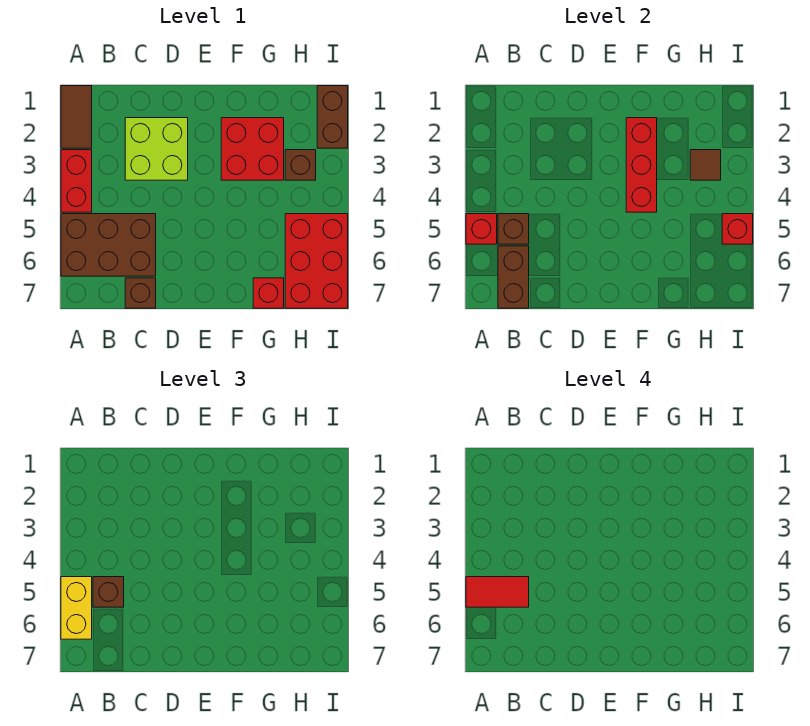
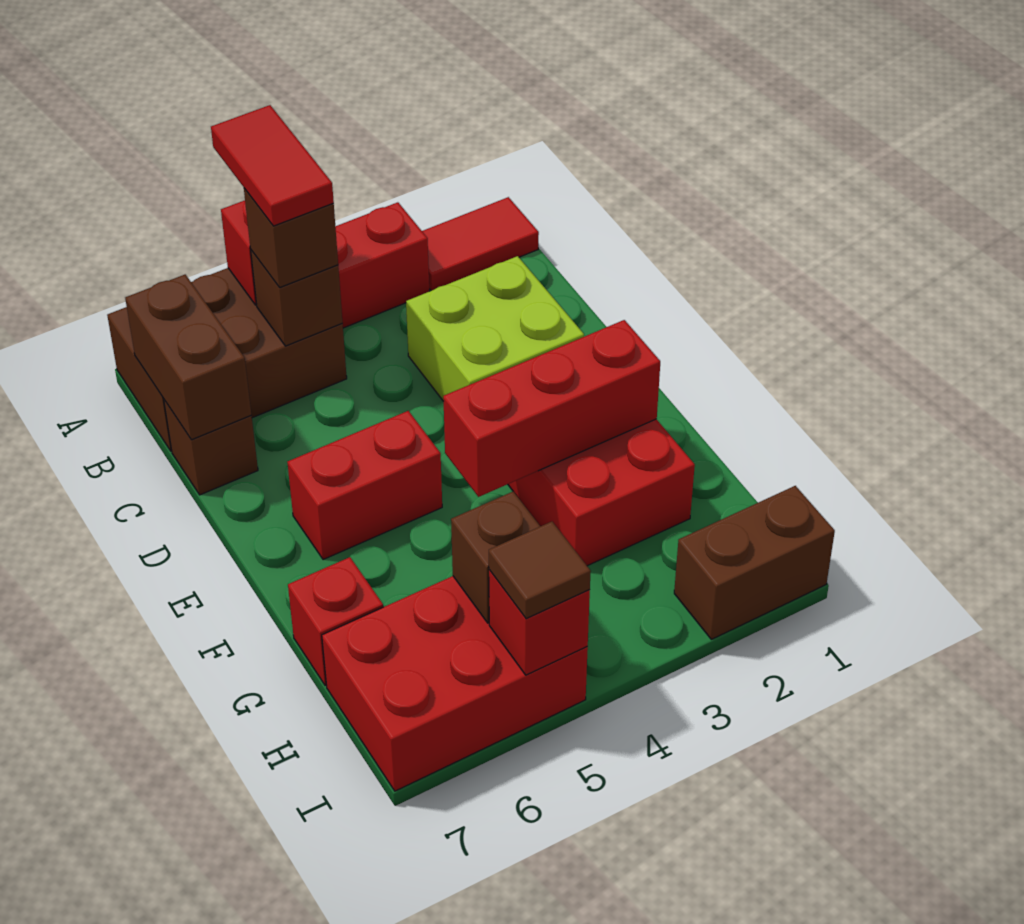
brown 1x2 tile [61,86,92,148] -> red 1x2 tile [422,197,539,291]
brown 2x3 brick [61,214,156,276] -> brown 2x3 brick turned to [107,268,347,451]
yellow 1x2 brick [61,577,92,639] -> none
brown 1x2 brick [498,246,529,308] -> brown 1x2 brick turned to [125,275,251,440]
none -> red 1x2 brick [287,411,442,560]
brown 1x1 brick [285,150,316,180] -> brown 1x1 brick moved to [451,492,540,623]
brown 1x1 tile [690,150,721,180] -> brown 1x1 tile moved to [489,522,591,619]

